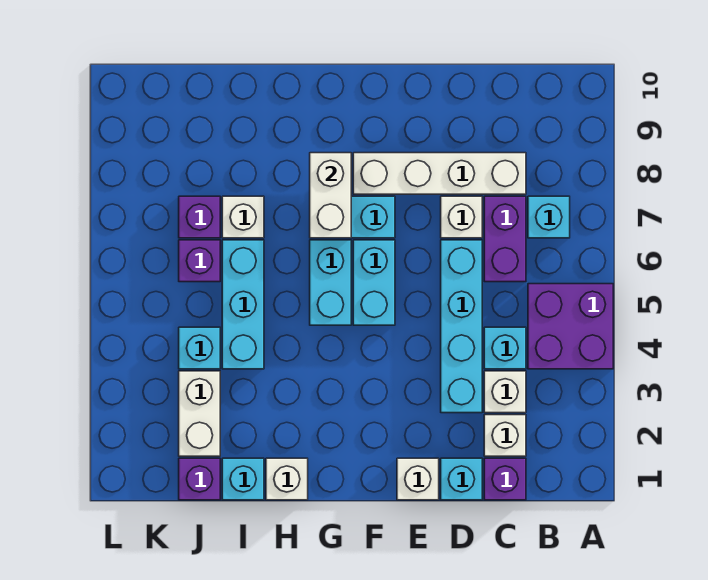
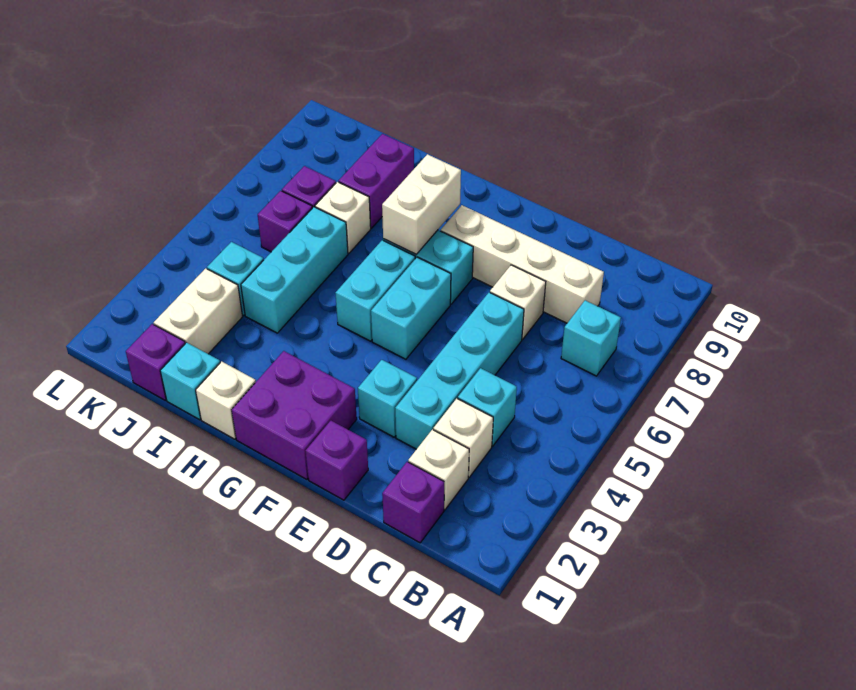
purple 2x2 brick [528,284,613,369] -> purple 2x2 brick moved to [232,351,357,479]
purple 1x2 brick [484,196,526,282] -> purple 1x2 brick moved to [338,134,414,228]
cyan 1x1 brick [441,458,482,500] -> cyan 1x1 brick moved to [358,360,417,437]
white 1x1 brick [397,458,439,500] -> purple 1x1 brick [306,421,368,500]

